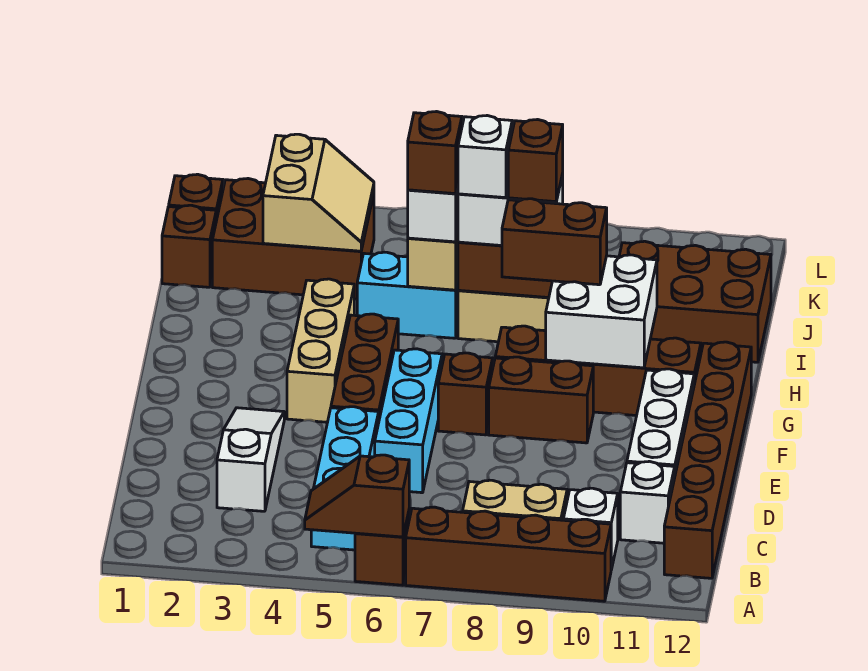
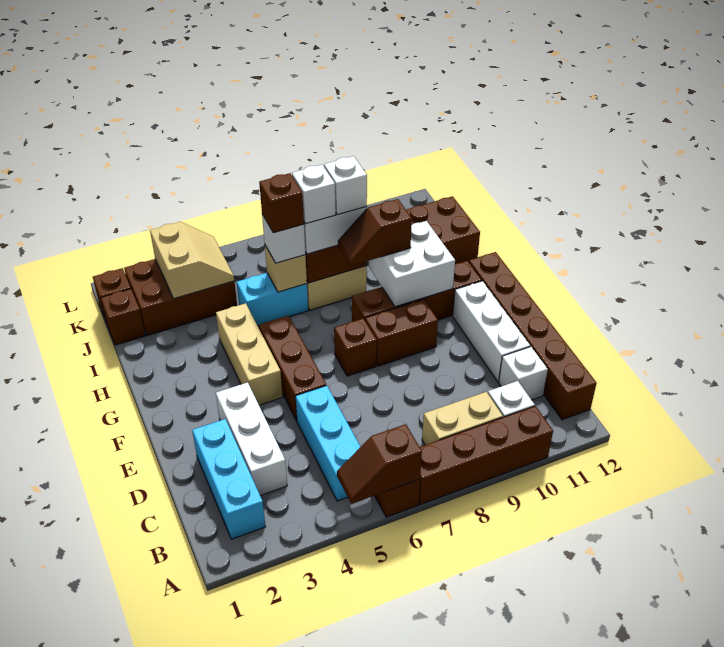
white 1x3 slope [217,408,284,511] -> white 1x3 brick [216,382,287,496]
cyan 1x3 brick [375,349,442,493] -> cyan 1x3 brick moved to [192,419,265,539]
brown 1x2 brick [502,199,607,285] -> brown 1x2 slope [338,199,412,266]
brown 1x1 brick [508,120,563,202] -> white 1x1 brick [324,156,367,215]

